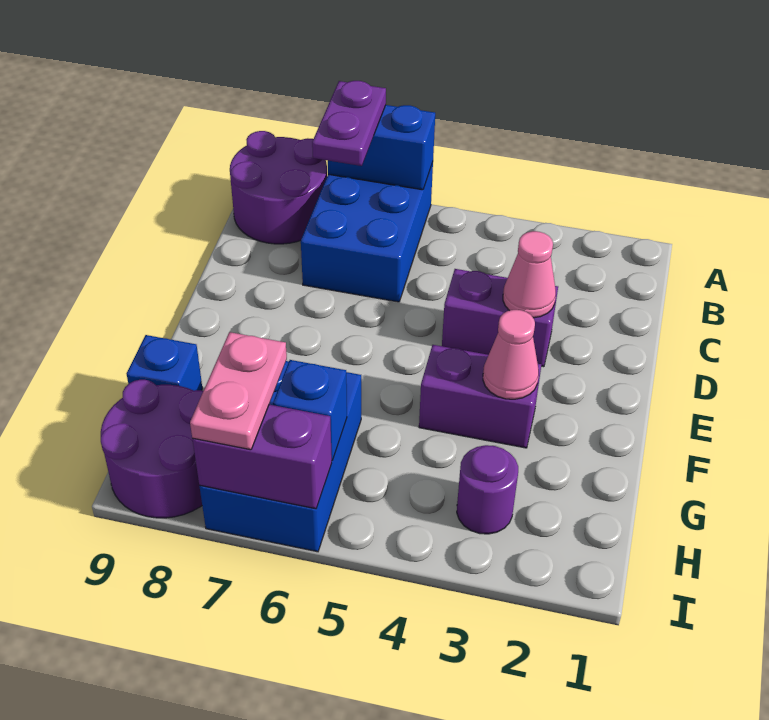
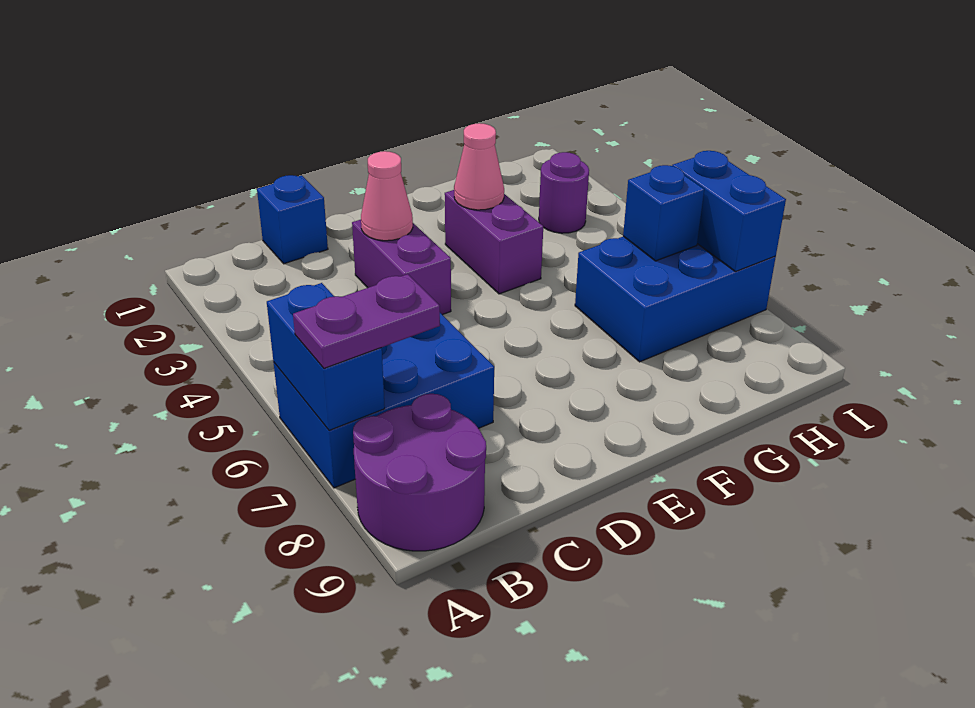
blue 1x1 brick [127,335,202,391] -> blue 1x1 brick moved to [257,175,328,264]
pink 1x2 plate [190,332,287,450] -> none
purple 2x2 round brick [101,380,203,518] -> none
purple 1x2 brick [192,405,332,509] -> blue 1x2 brick [672,151,786,272]

